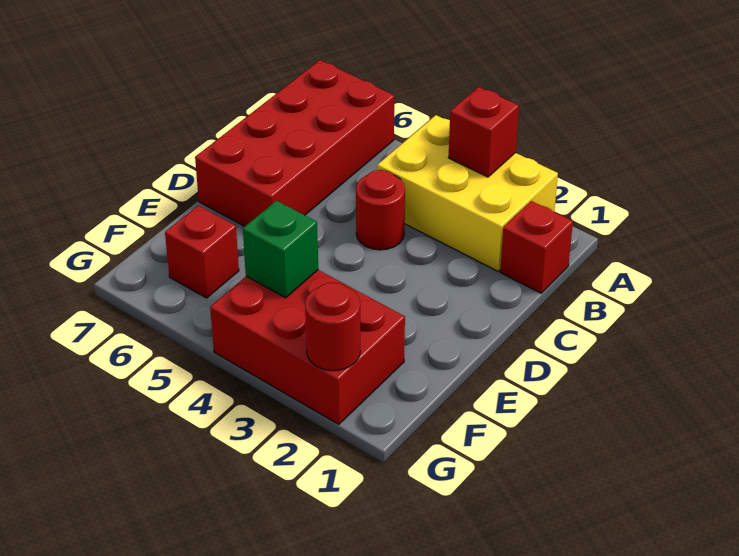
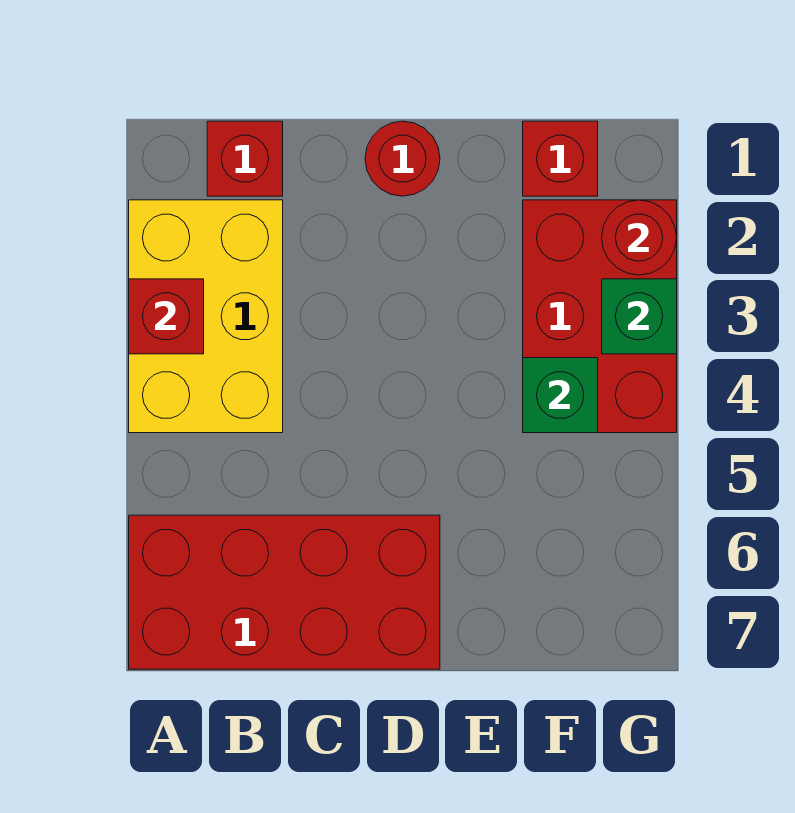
red 1x1 round brick [356,170,405,250] -> red 1x1 round brick moved to [365,121,440,196]
red 1x1 brick [165,206,239,298] -> red 1x1 brick moved to [523,121,598,196]
none -> green 1x1 brick [602,279,677,354]

